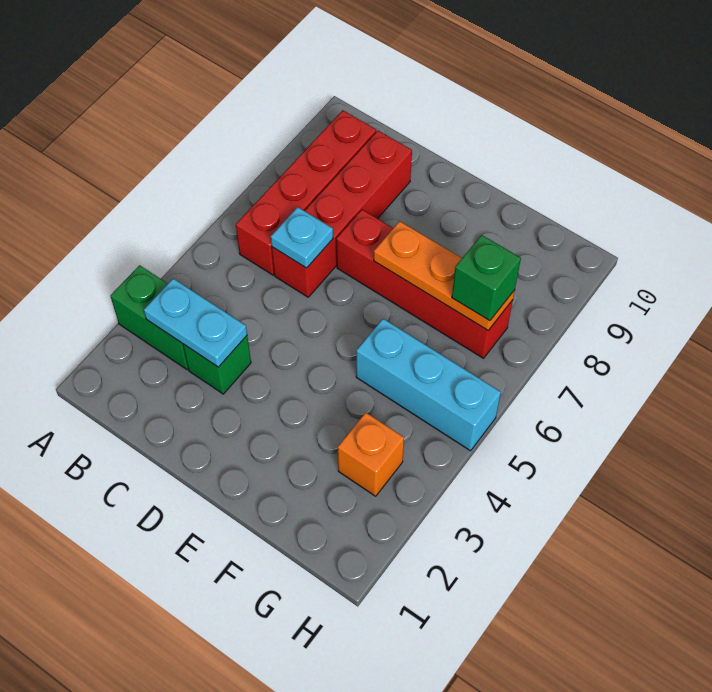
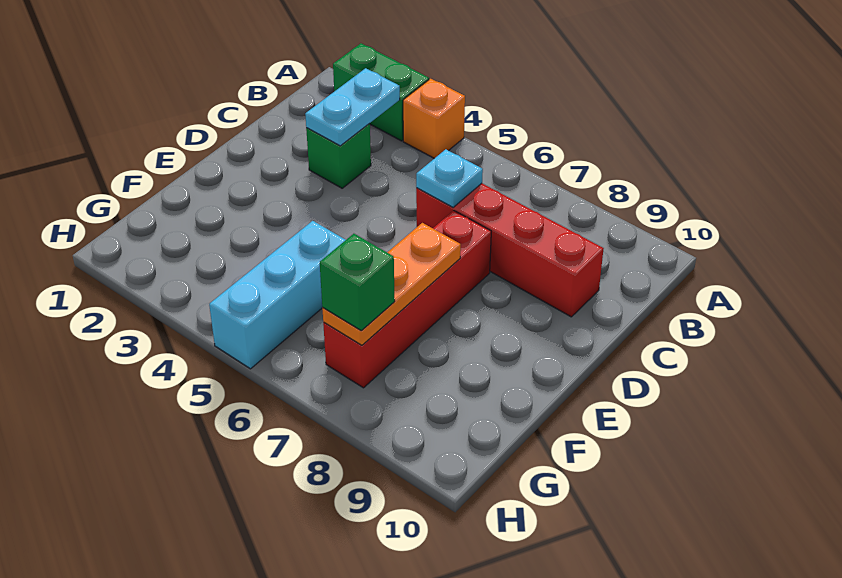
green 1x2 brick [110,265,188,370] -> green 1x2 brick turned to [333,43,429,141]
red 1x4 brick [236,110,376,275] -> none
orange 1x1 brick [338,413,404,496] -> orange 1x1 brick moved to [403,79,465,158]

